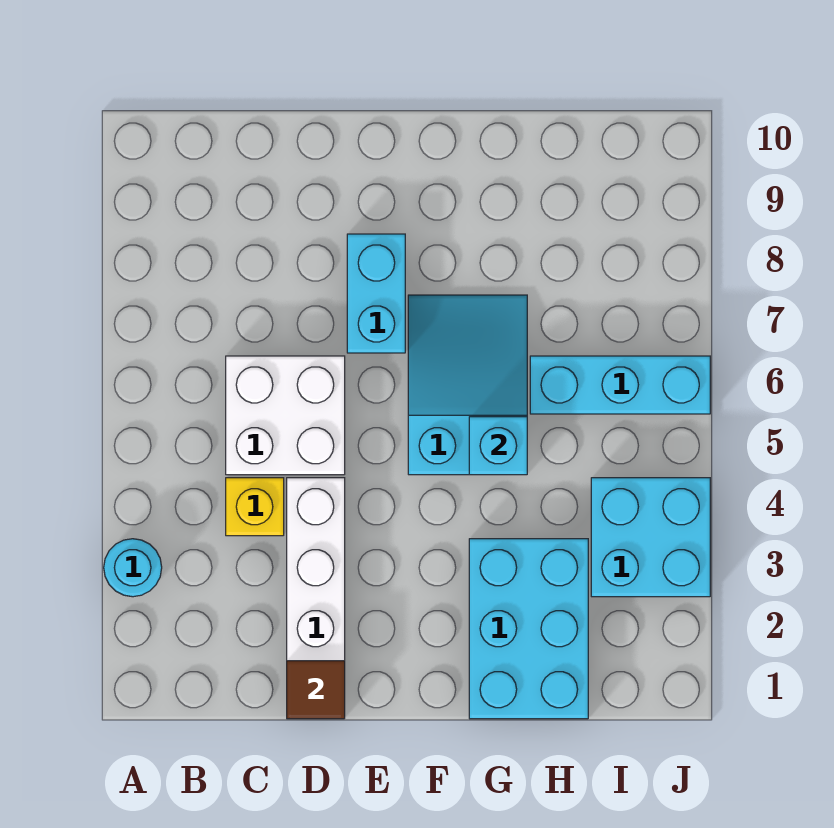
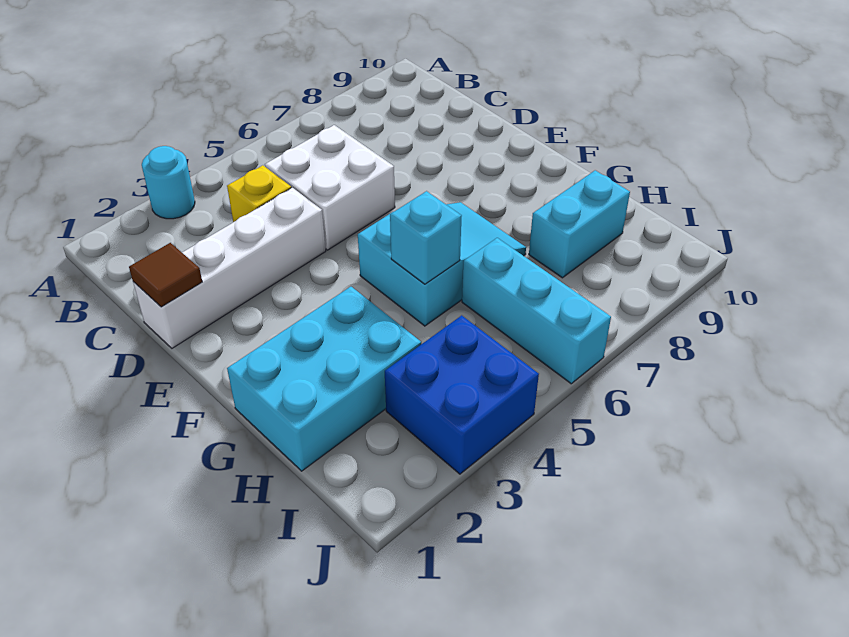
cyan 1x2 brick [347,234,405,353] -> cyan 1x2 brick moved to [529,170,630,278]
cyan 2x2 brick [591,478,710,597] -> blue 2x2 brick [385,315,539,474]

